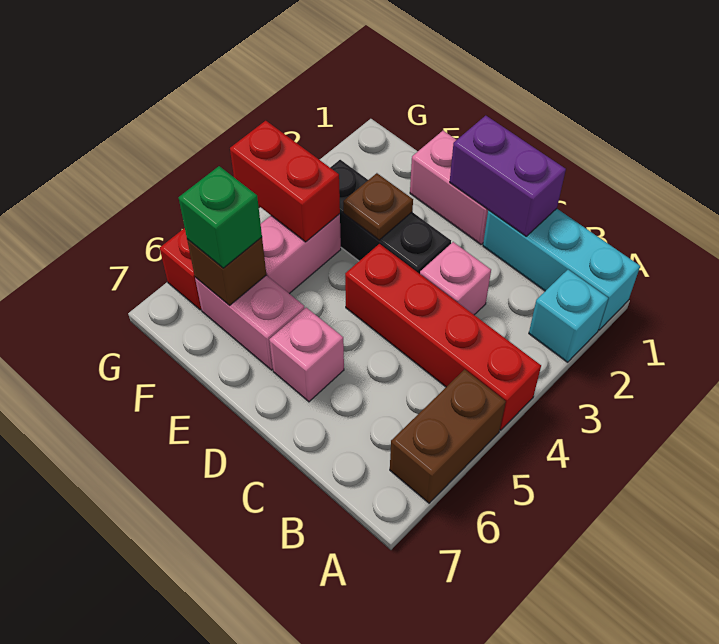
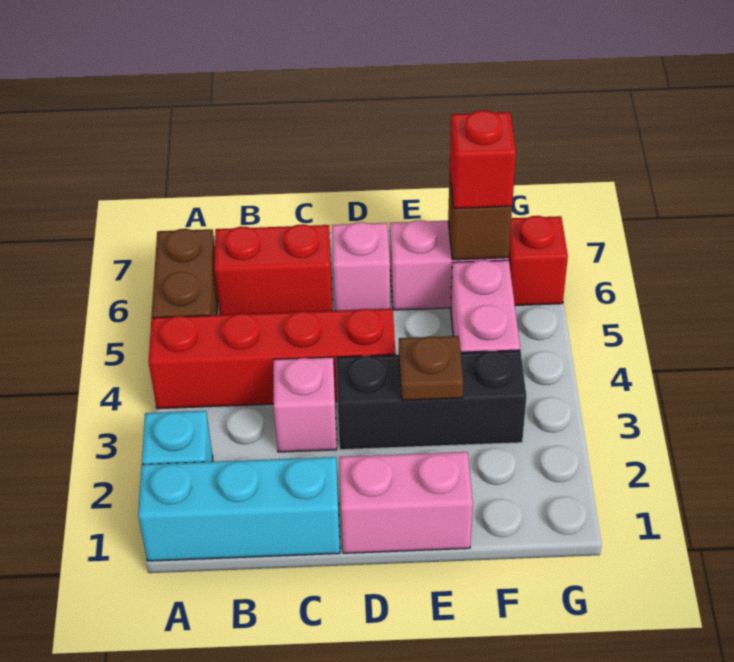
purple 1x2 brick [450,116,566,236] -> none
red 1x2 brick [230,121,340,242] -> red 1x2 brick moved to [214,224,333,315]
green 1x1 brick [179,166,262,268] -> red 1x1 brick [450,110,516,208]

